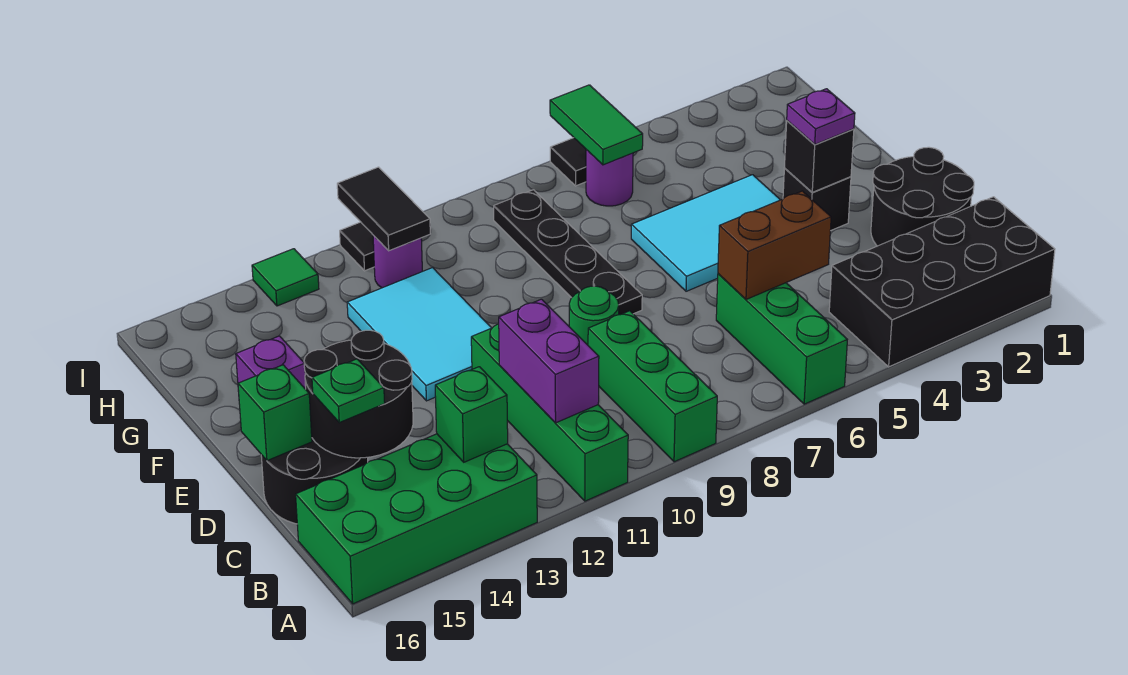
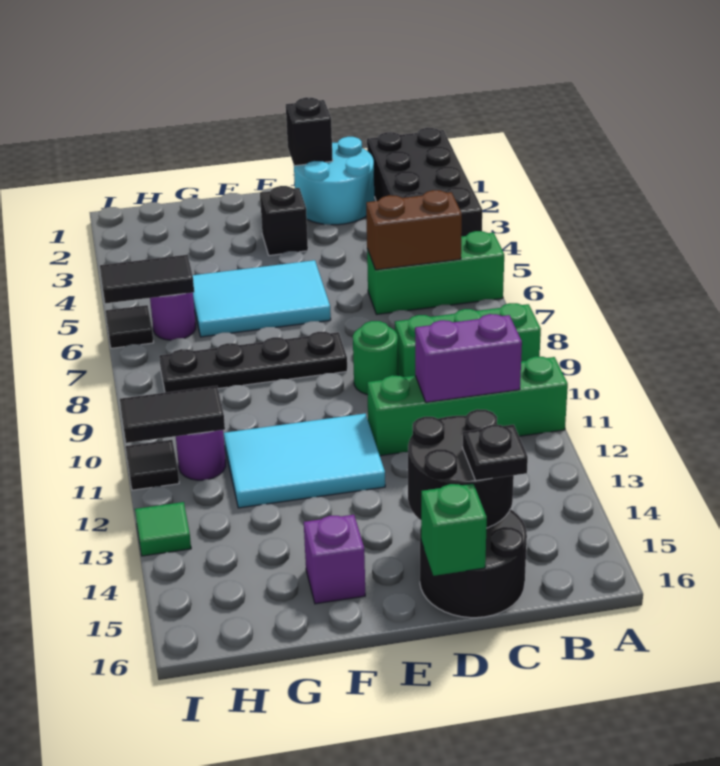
green 2x4 brick [296,434,537,604] -> none
green 1x1 brick [435,367,508,462] -> none
black 2x2 round brick [871,147,974,246] -> cyan 2x2 round brick [294,137,374,225]
brown 1x2 brick [718,191,831,299] -> brown 1x2 brick turned to [366,190,462,270]
green 1x1 plate [312,359,385,423] -> black 1x1 plate [463,425,528,481]
black 1x1 brick [785,121,854,192] -> black 1x1 brick moved to [286,97,333,166]
purple 1x1 plate [787,89,855,144] -> none
cyan 2x3 tile [631,175,780,291] -> cyan 2x3 tile turned to [193,260,331,337]
green 1x2 tile [550,85,643,165] -> black 1x2 tile [100,255,194,303]

